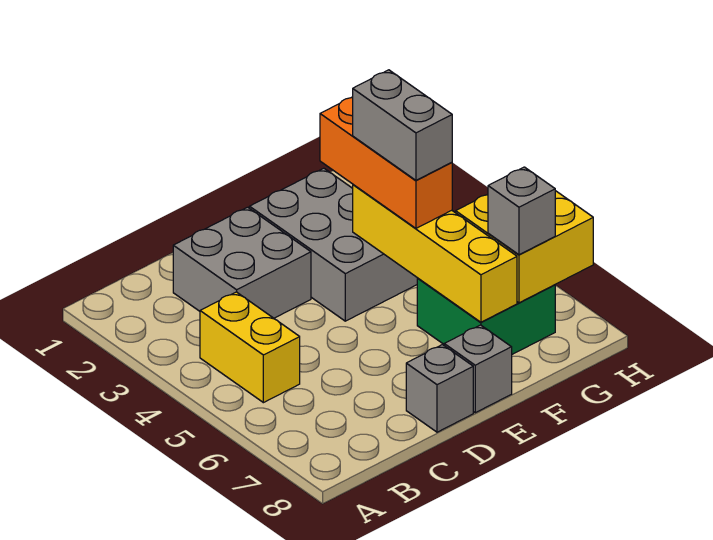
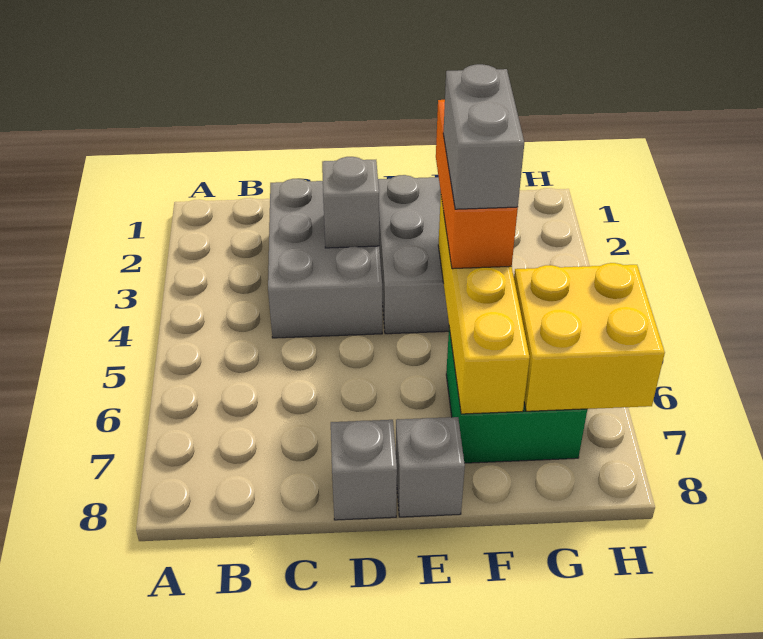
yellow 1x2 brick [200,292,300,403] -> none
grey 2x2 brick [173,207,311,318] -> grey 2x3 brick [268,179,382,338]
grey 1x1 brick [488,167,555,255] -> grey 1x1 brick moved to [322,157,379,248]

